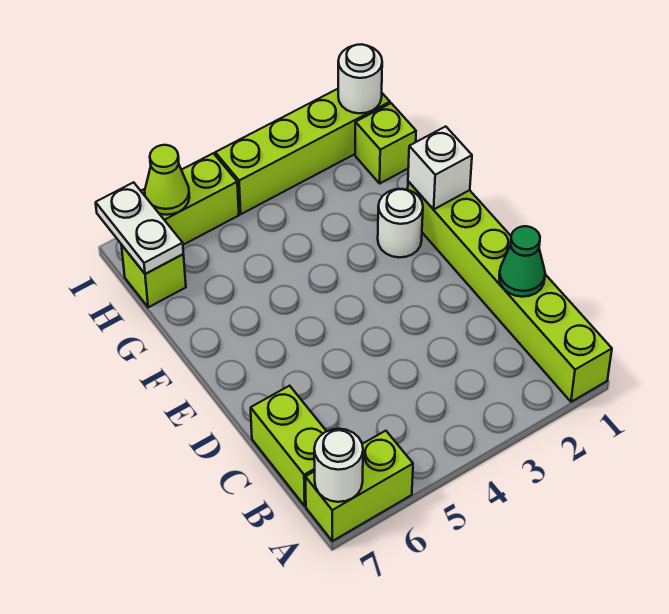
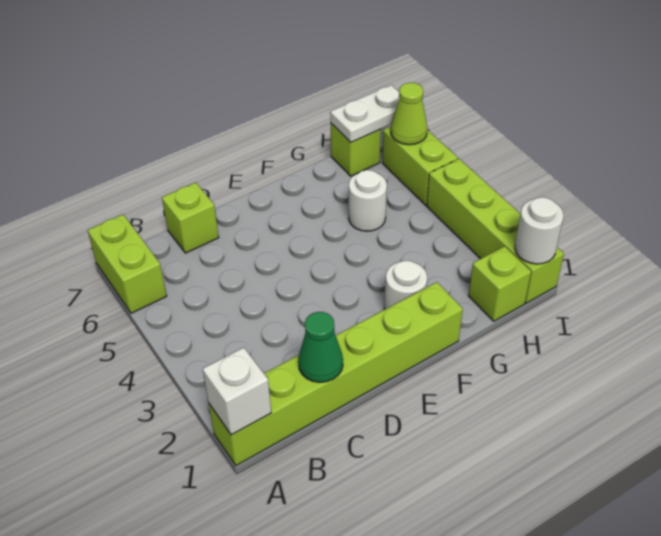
white 1x1 round brick [314,429,363,502] -> white 1x1 round brick moved to [349,170,387,231]
lime 1x2 brick [251,386,327,506] -> lime 1x1 brick [162,182,219,253]
white 1x1 brick [408,126,472,209] -> white 1x1 brick moved to [203,347,271,435]

